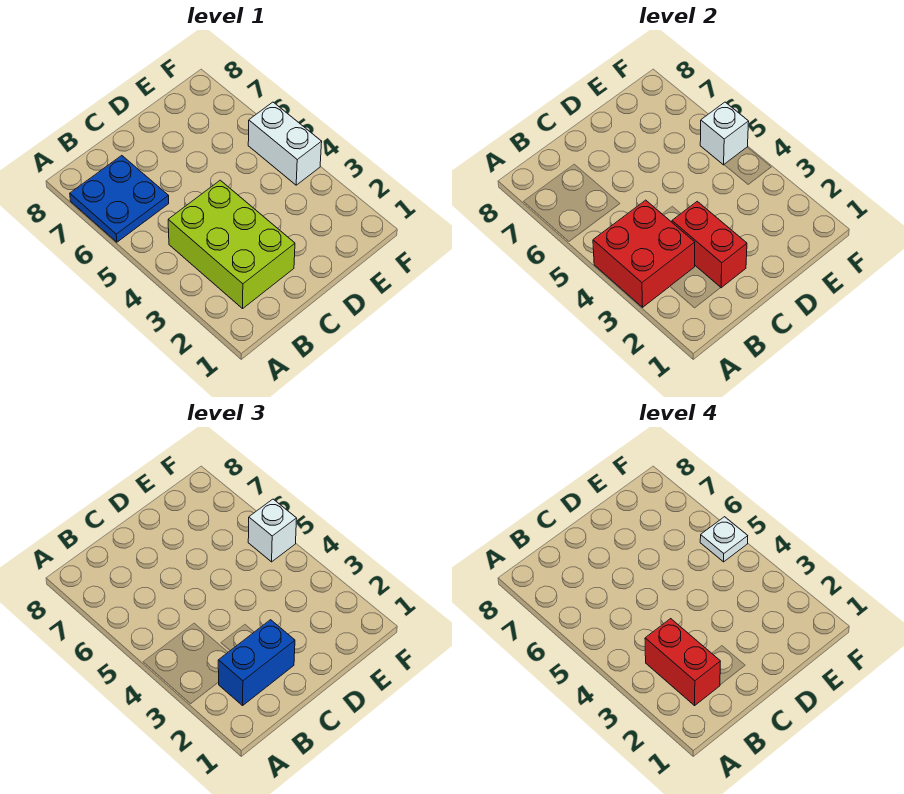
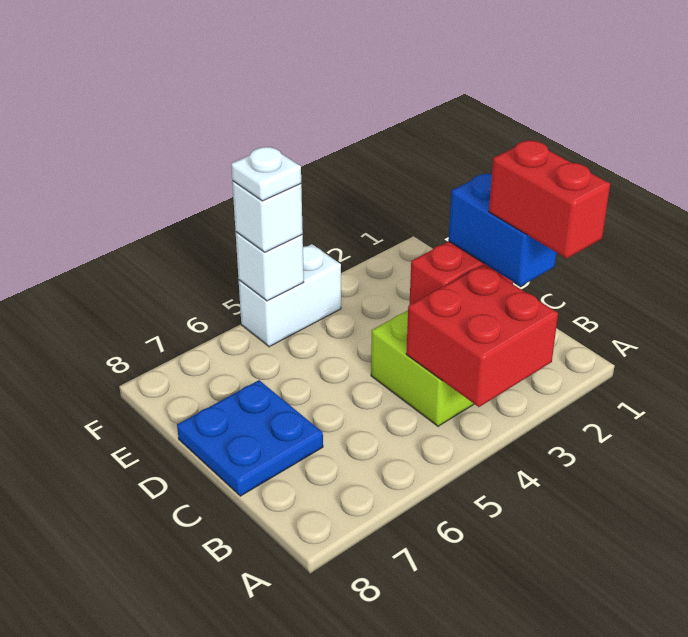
blue 2x2 plate [70,156,169,242] -> blue 2x2 plate moved to [177,380,323,496]
red 1x2 brick [645,619,720,705] -> red 1x2 brick turned to [489,140,610,258]

